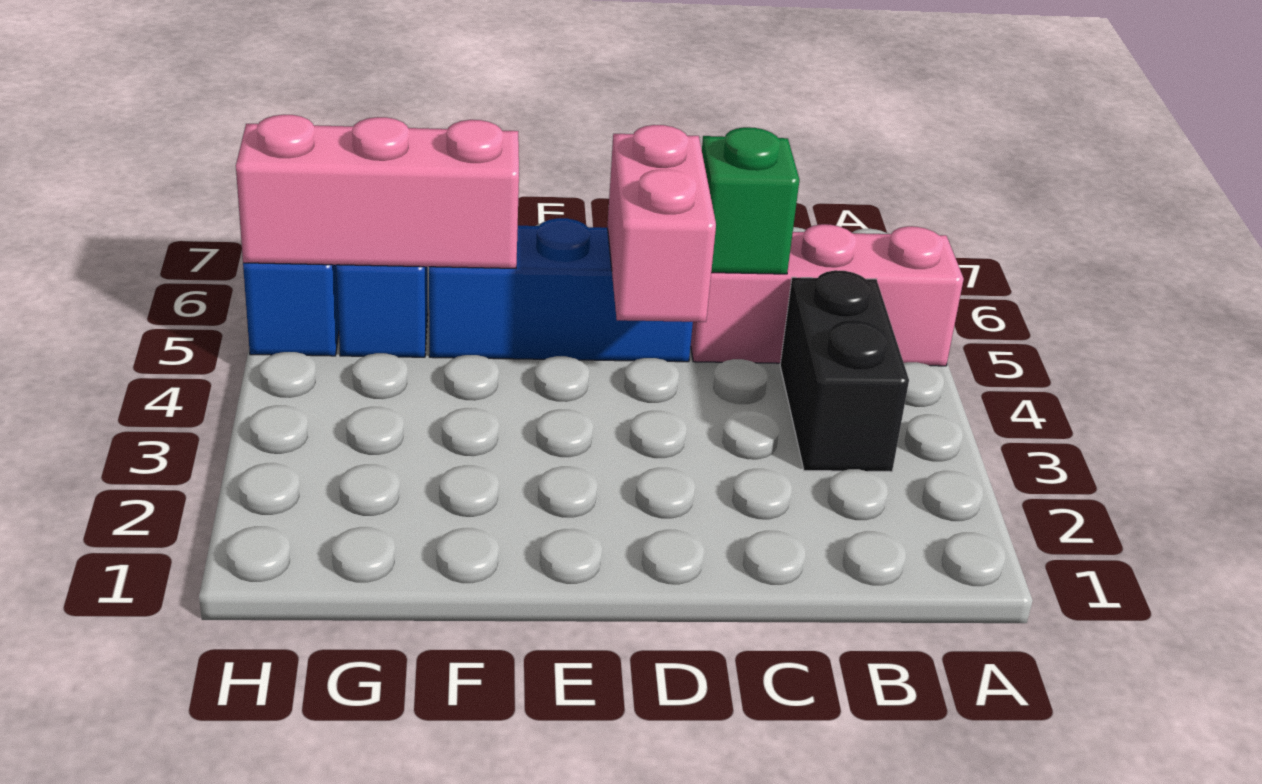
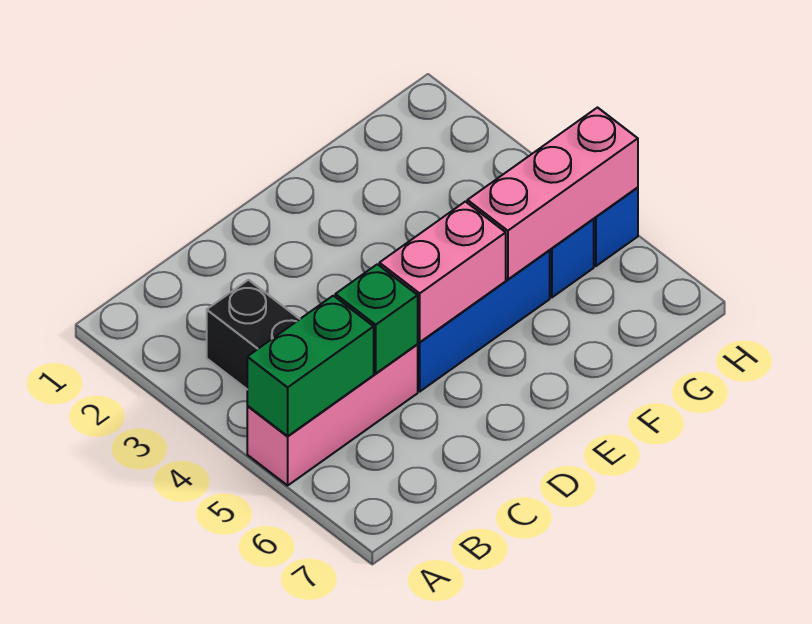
none -> green 1x2 brick [247,296,374,436]
pink 1x2 brick [607,125,716,322] -> pink 1x2 brick turned to [379,202,506,342]

